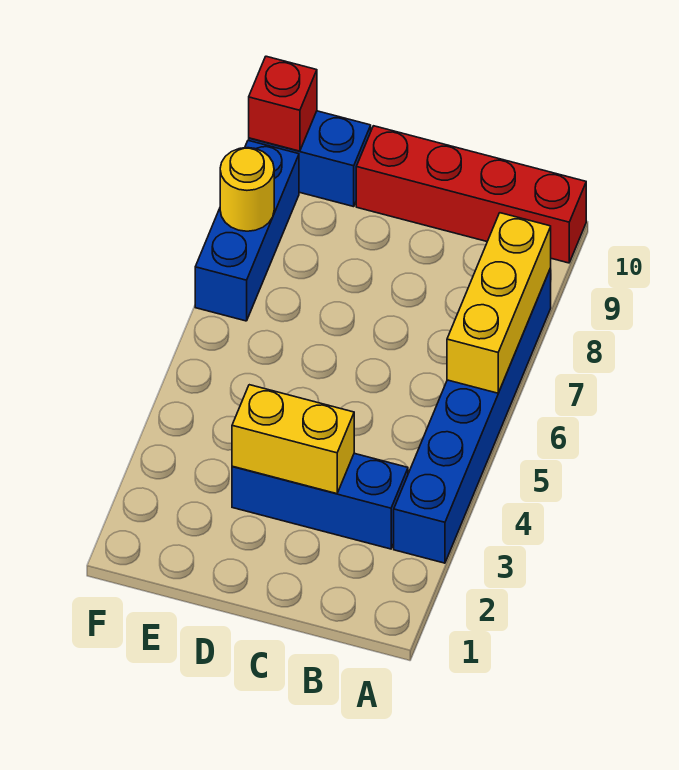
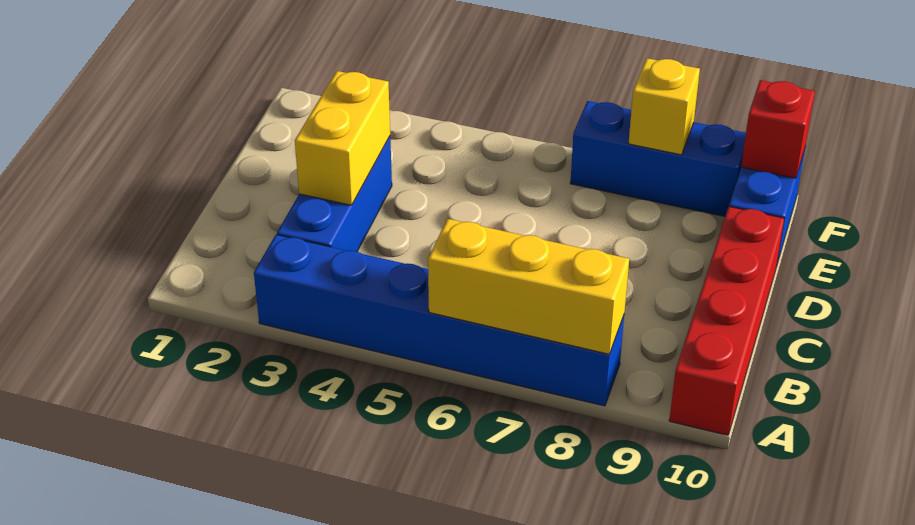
yellow 1x1 round brick [220,148,274,231] -> yellow 1x1 brick [629,58,700,155]

